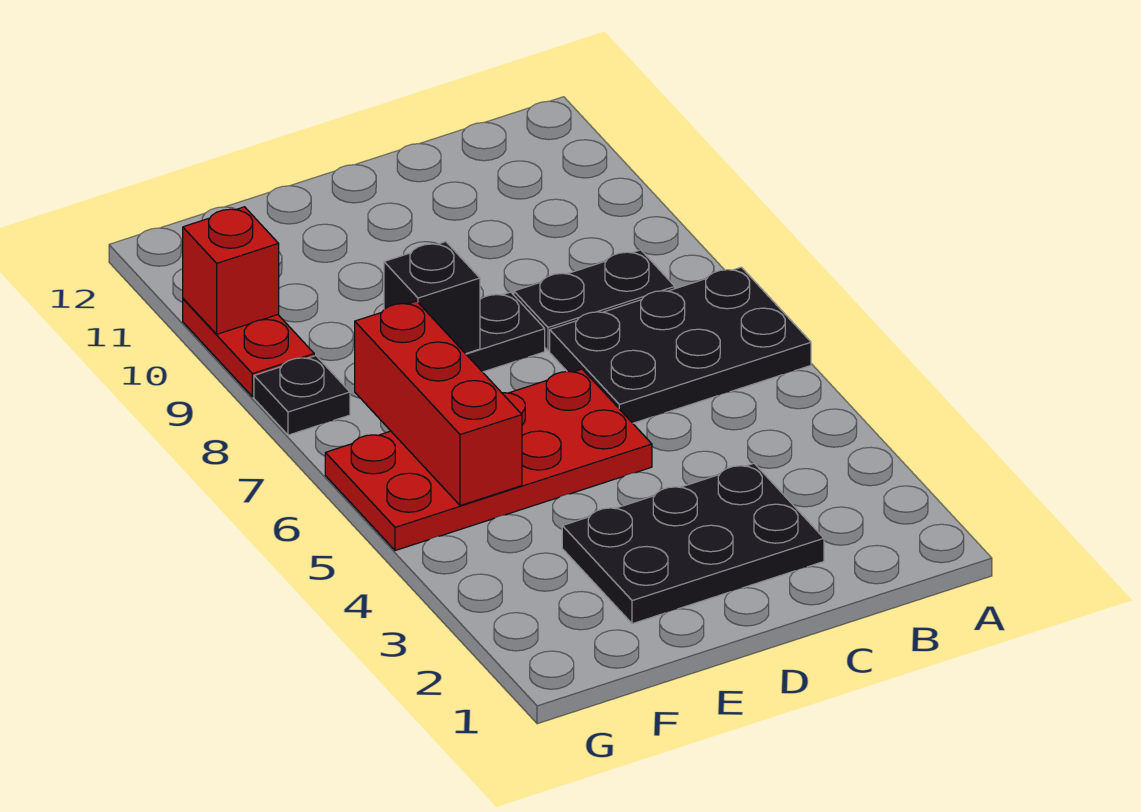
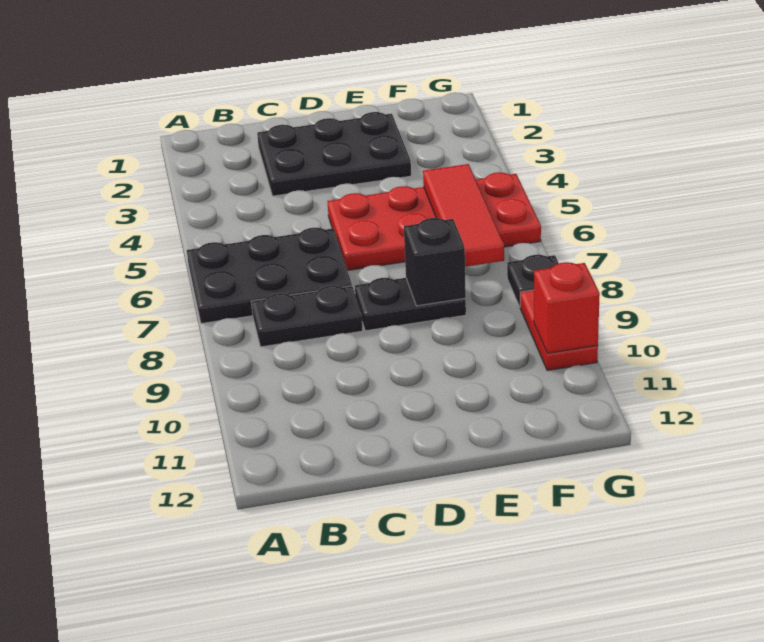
red 1x3 brick [355,301,522,506] -> red 1x3 tile [423,164,504,267]

